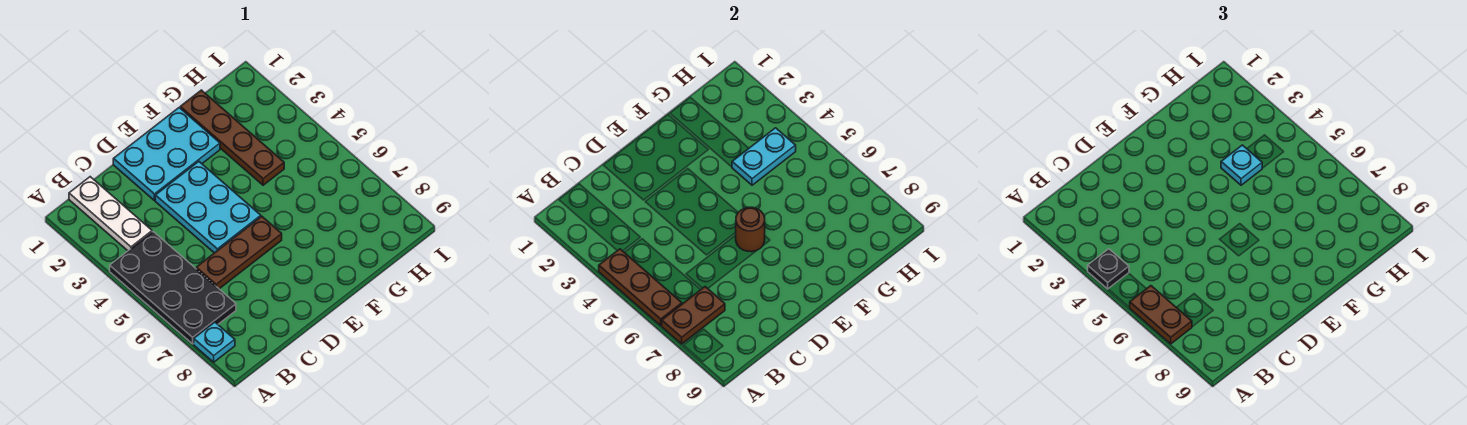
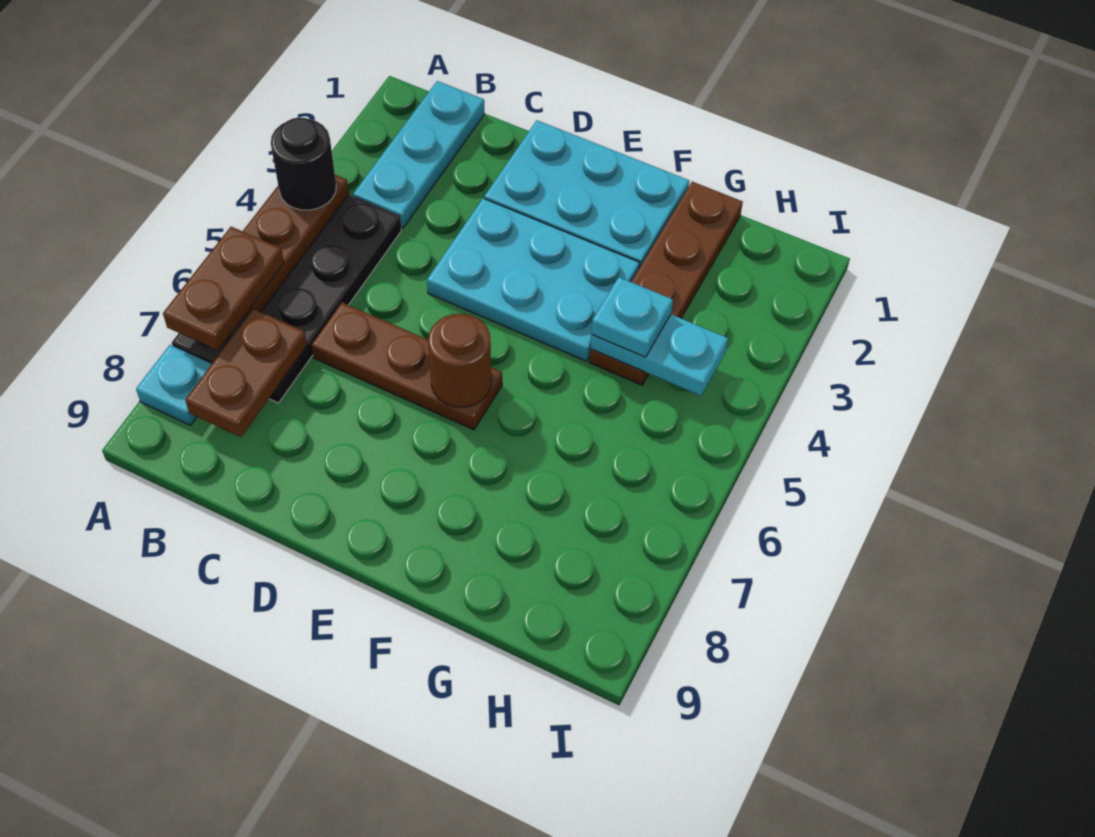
black 1x1 plate [1088,249,1129,289] -> black 1x1 round brick [271,117,336,210]
brown 1x2 plate [662,287,725,344] -> brown 1x2 plate turned to [185,309,307,437]
white 1x3 plate [69,177,152,251] -> cyan 1x3 plate [353,81,484,229]
cyan 2x3 plate [155,161,261,253] -> cyan 2x3 plate turned to [427,198,640,361]

